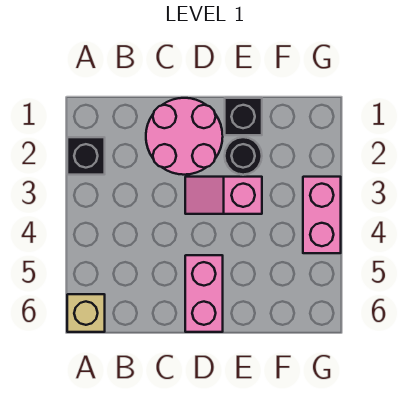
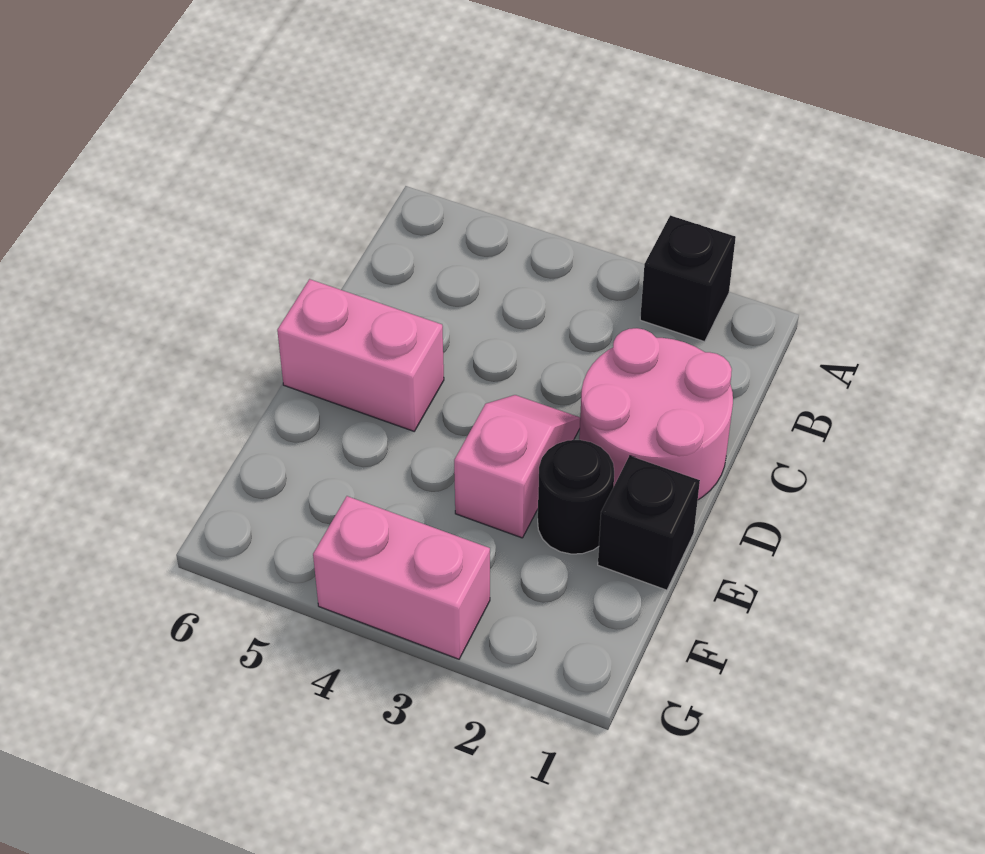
tan 1x1 brick [67,294,105,332] -> none

